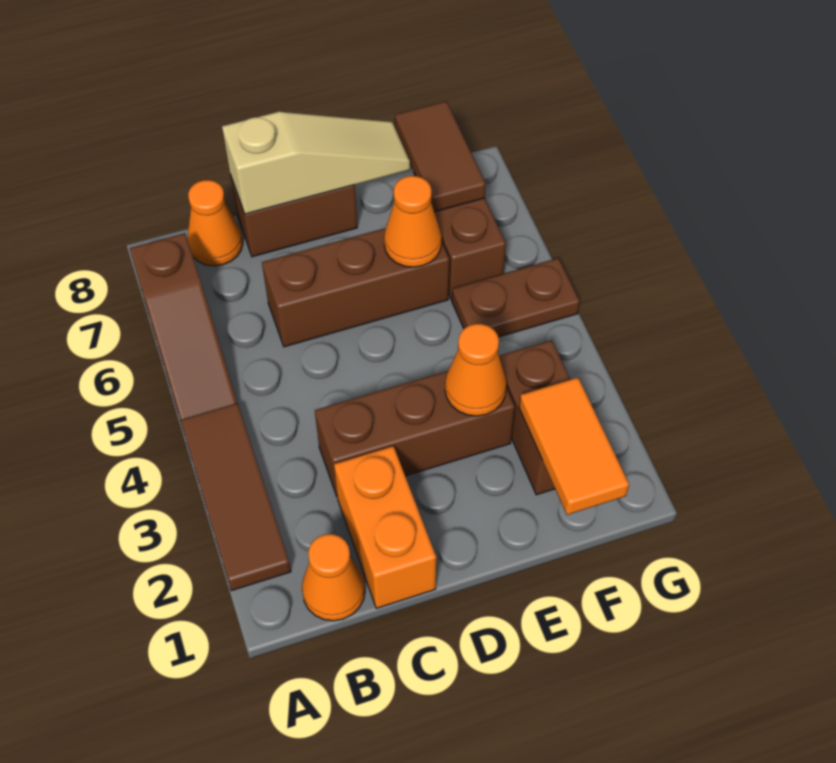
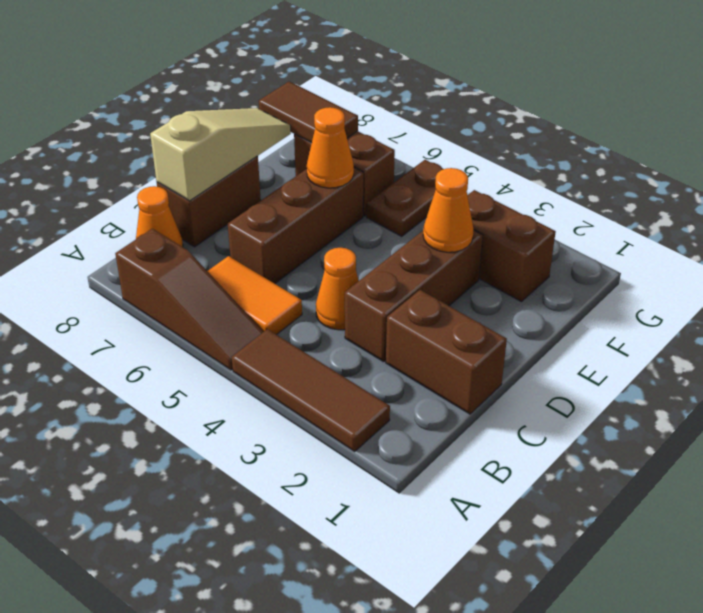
orange 1x1 cone [302,534,365,621] -> orange 1x1 cone moved to [316,248,359,330]
orange 1x2 brick [334,446,436,608] -> brown 1x2 brick [386,290,507,414]
orange 1x2 tile [519,378,629,515] -> orange 1x2 tile moved to [208,256,302,335]

